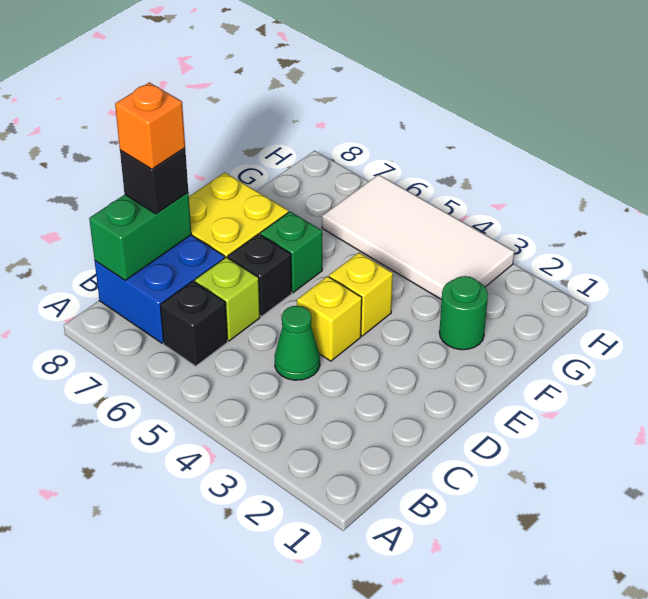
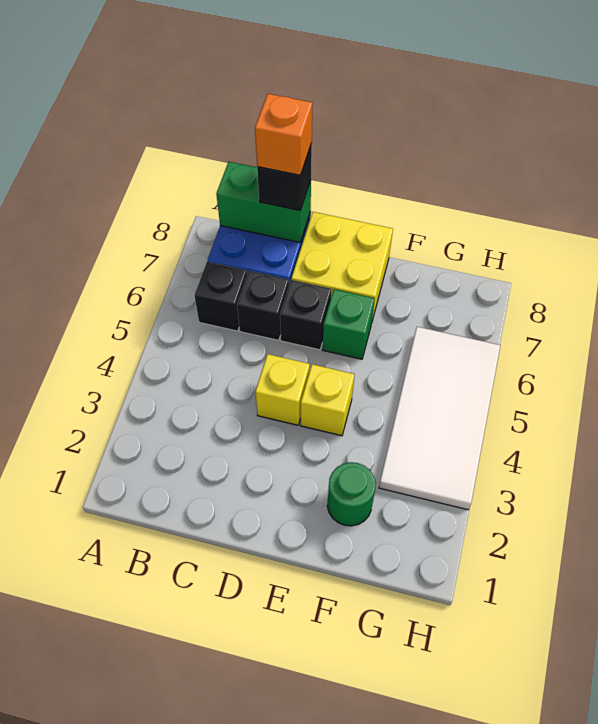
green 1x1 cone [275,306,320,380] -> none
lime 1x1 brick [195,257,260,341] -> black 1x1 brick [237,271,289,340]

